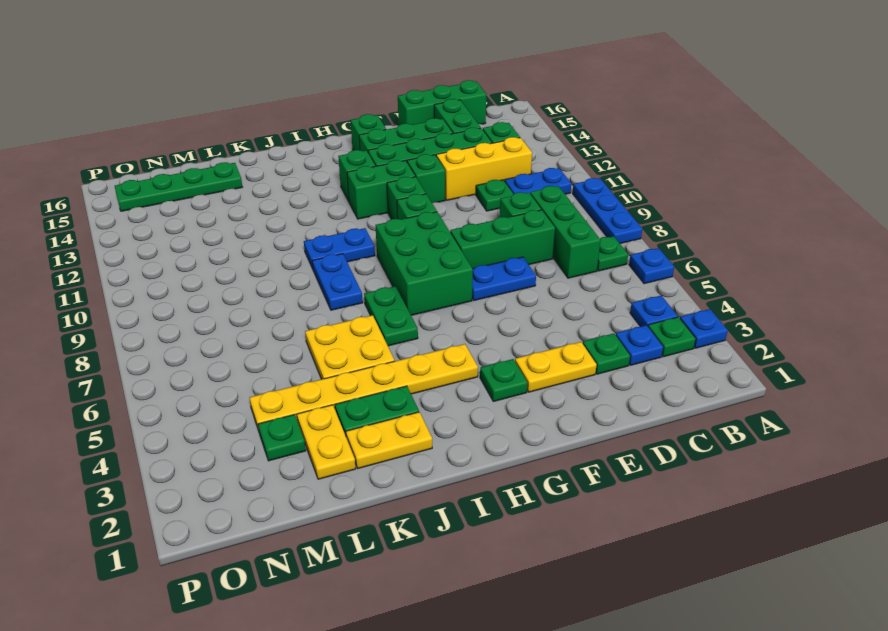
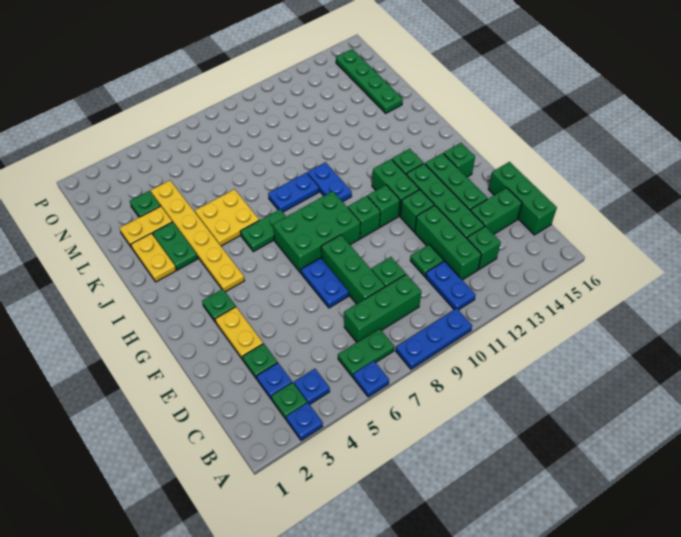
green 1x1 plate [597,236,628,271] -> green 1x2 plate [338,329,394,377]
yellow 1x3 brick [436,137,532,200] -> green 1x3 brick [415,205,481,280]

